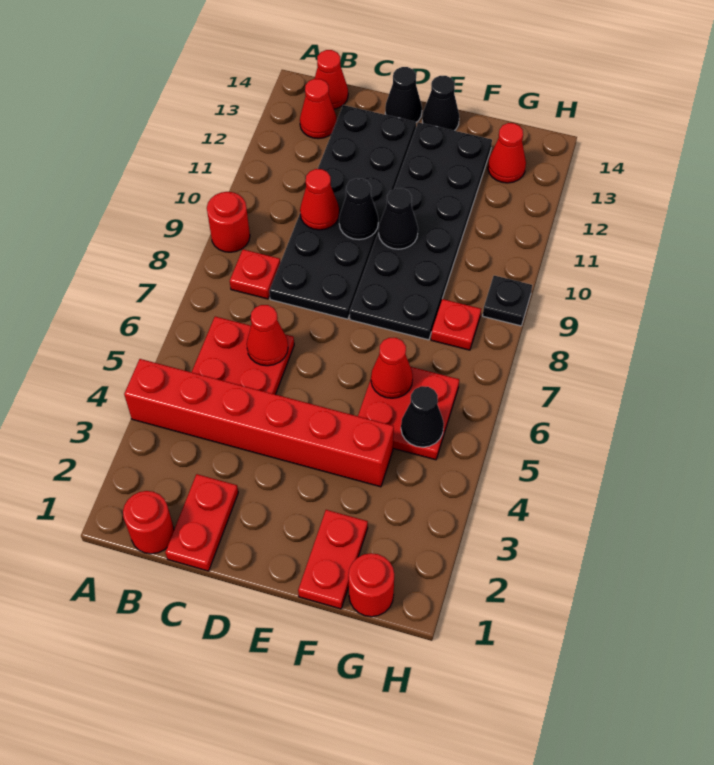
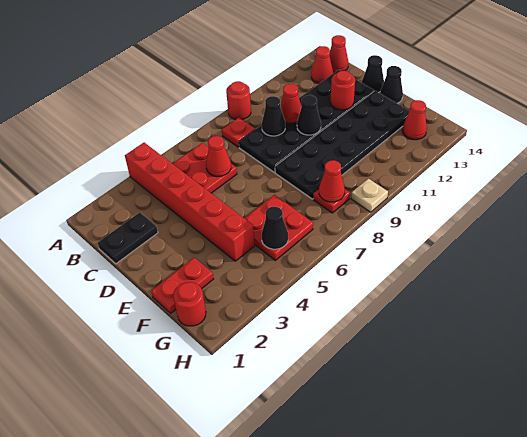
red 1x1 round brick [123,491,174,554] -> red 1x1 round brick moved to [331,71,355,110]
red 1x2 plate [165,474,238,571] -> black 1x2 plate [98,213,158,264]
black 1x1 cone [379,188,418,249] -> black 1x1 cone moved to [262,96,285,136]
red 1x1 cone [371,338,413,398] -> red 1x1 cone moved to [319,160,345,202]
black 1x1 plate [483,276,532,326] -> tan 1x1 plate [351,179,388,212]

